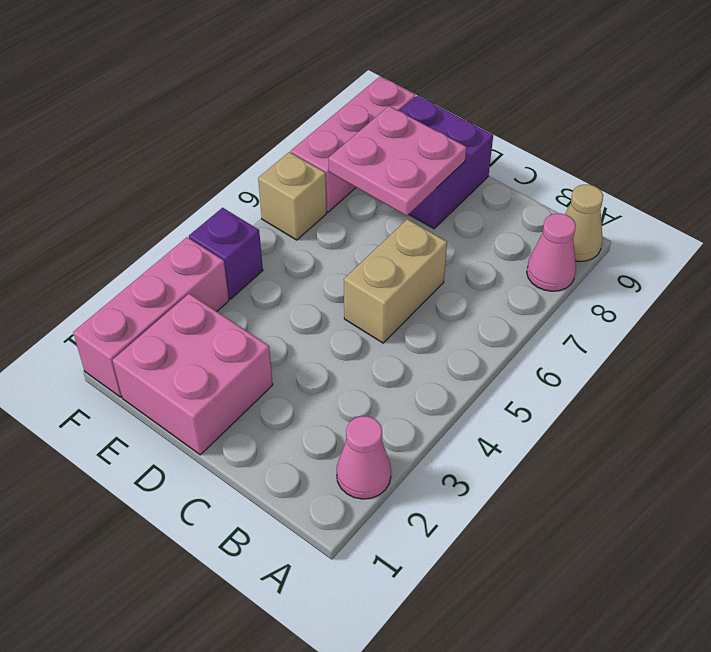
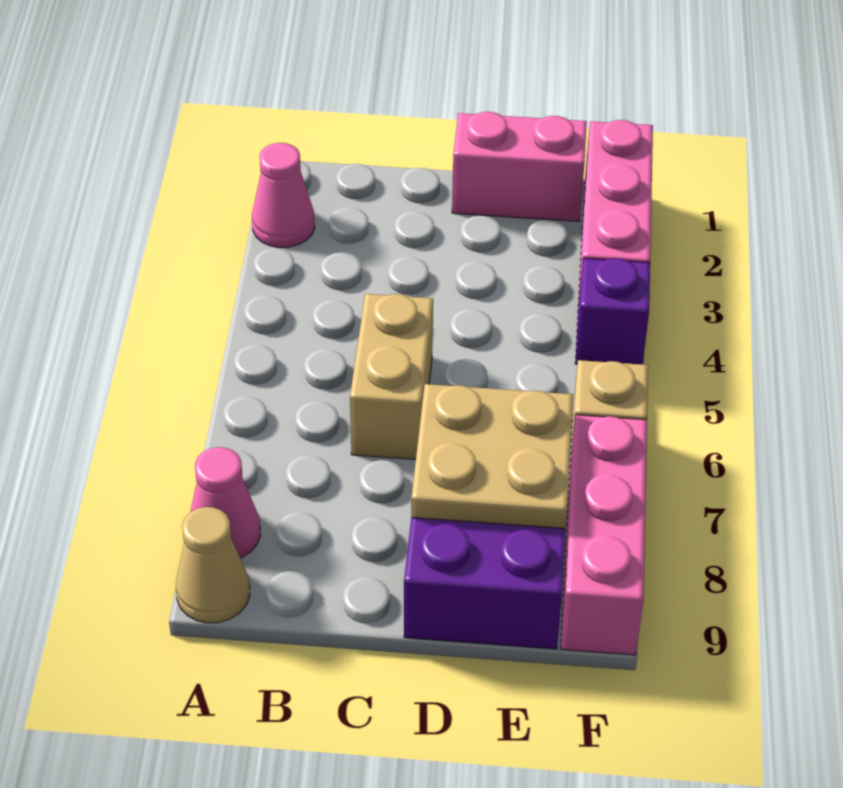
pink 2x2 brick [113,294,273,455] -> pink 1x2 brick [452,112,587,221]
pink 2x2 plate [329,106,467,216] -> tan 2x2 plate [411,384,573,529]

